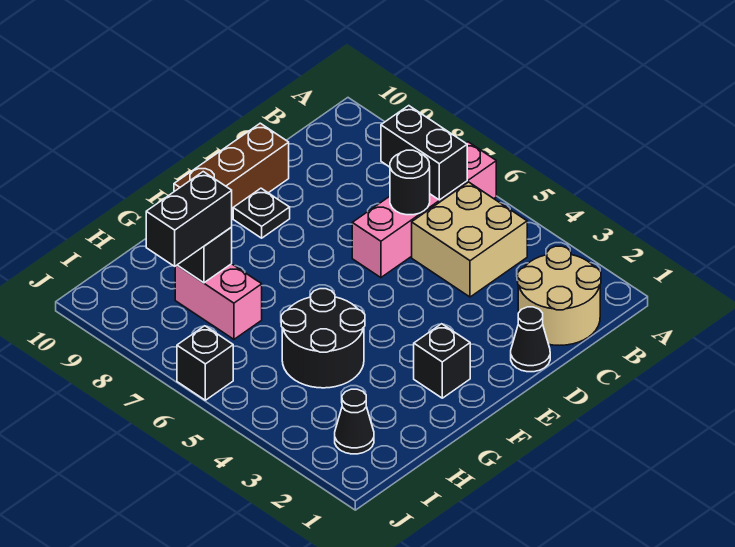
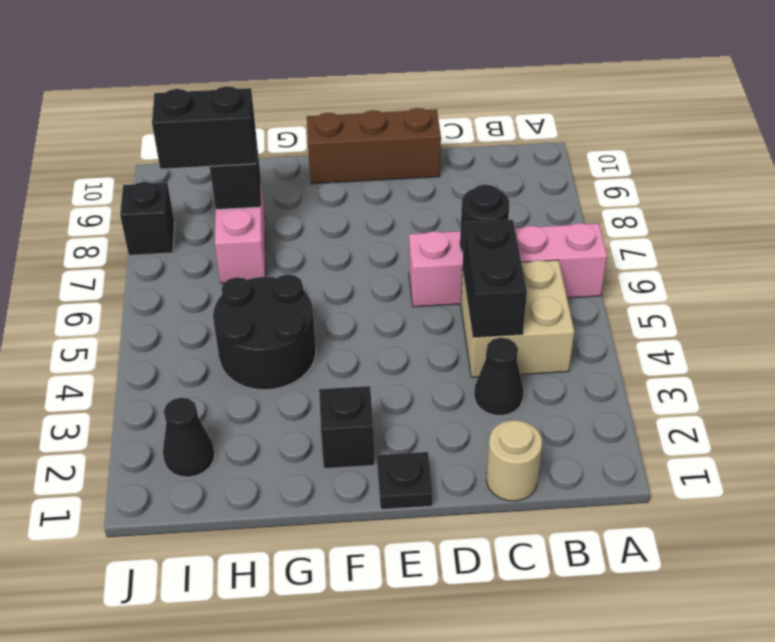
tan 2x2 round brick [518,246,601,345] -> tan 1x1 round brick [486,420,542,501]
black 1x2 brick [381,106,467,200] -> black 1x2 brick moved to [463,219,527,337]
black 1x1 cone [511,307,550,372] -> black 1x1 cone moved to [474,338,523,416]
black 1x1 plate [233,188,290,238] -> black 1x1 plate moved to [377,452,433,510]
black 1x1 brick [177,326,233,400] -> black 1x1 brick moved to [120,182,175,255]

